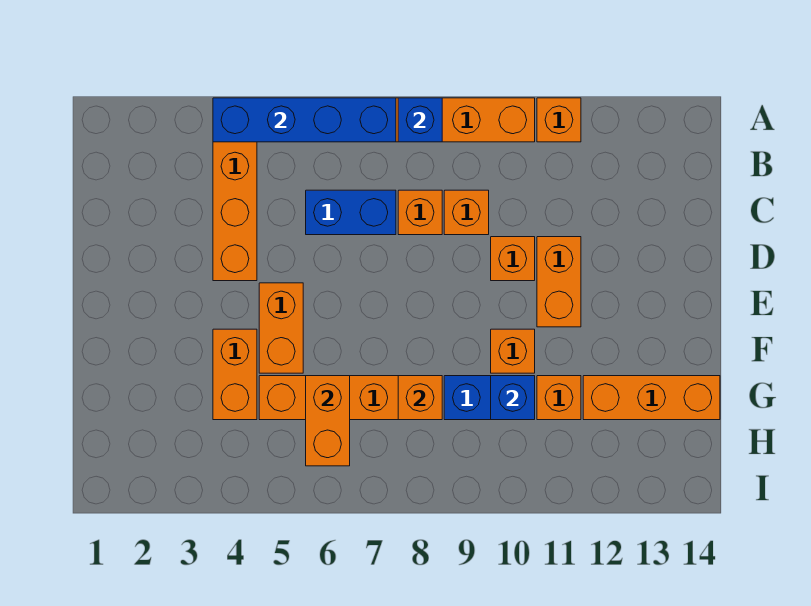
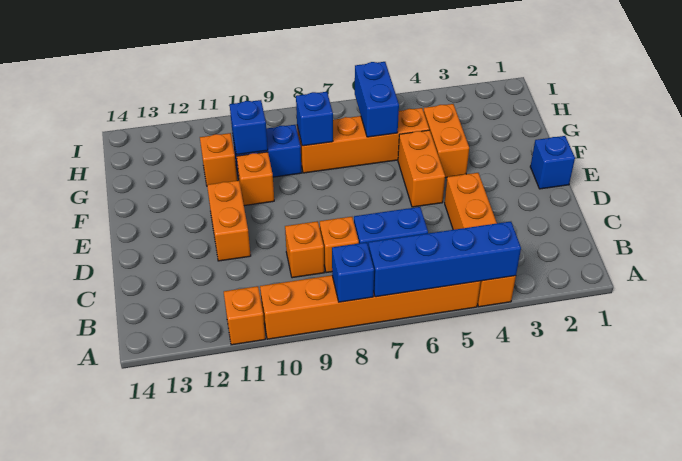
orange 1x1 brick [491,237,535,281] -> none
none -> blue 1x1 brick [530,136,575,189]
orange 1x2 brick [306,376,350,466] -> blue 1x2 brick [355,62,399,137]
orange 1x1 brick [398,376,442,420] -> blue 1x1 brick [296,92,333,146]
orange 1x3 brick [583,376,720,420] -> none

